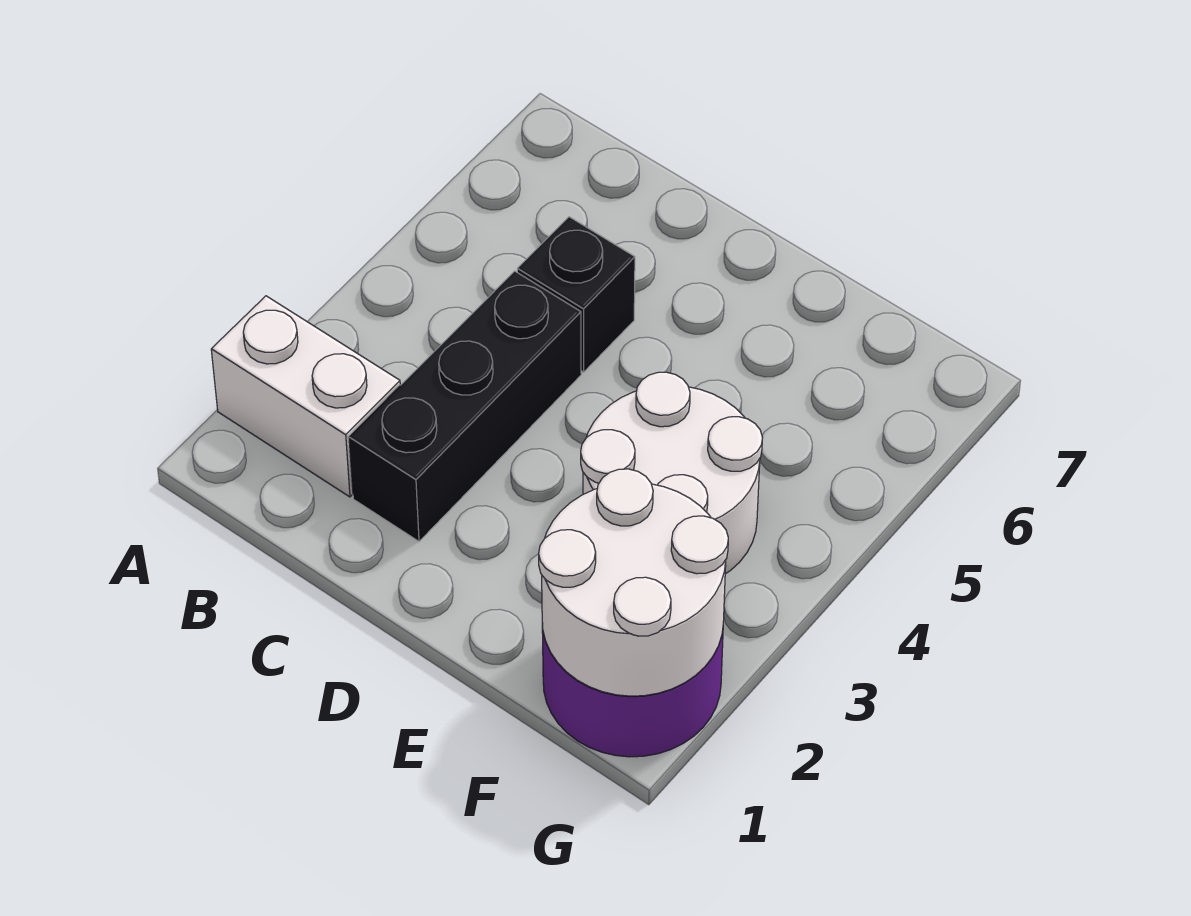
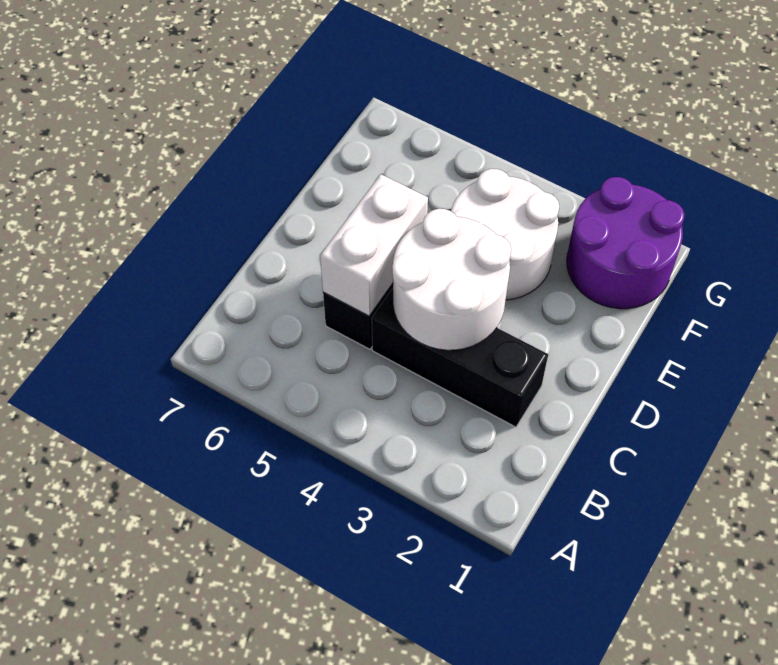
white 1x2 brick [211,296,400,497] -> white 1x2 brick moved to [320,174,428,316]
white 2x2 round brick [539,469,728,696] -> white 2x2 round brick moved to [392,209,511,350]

